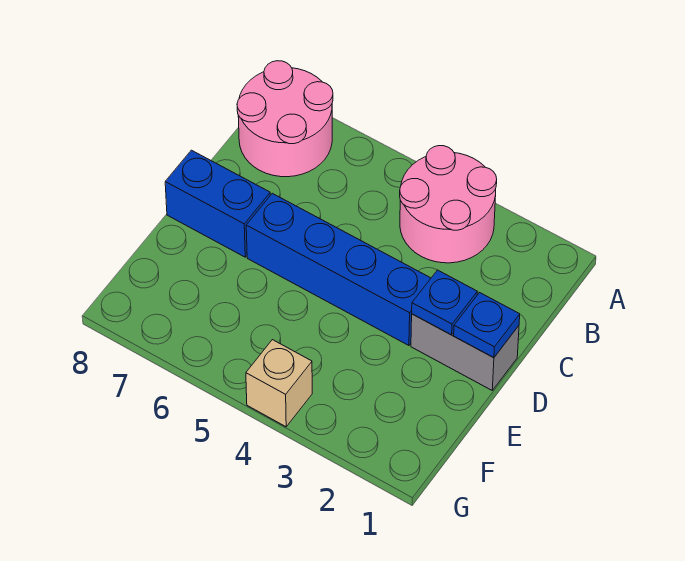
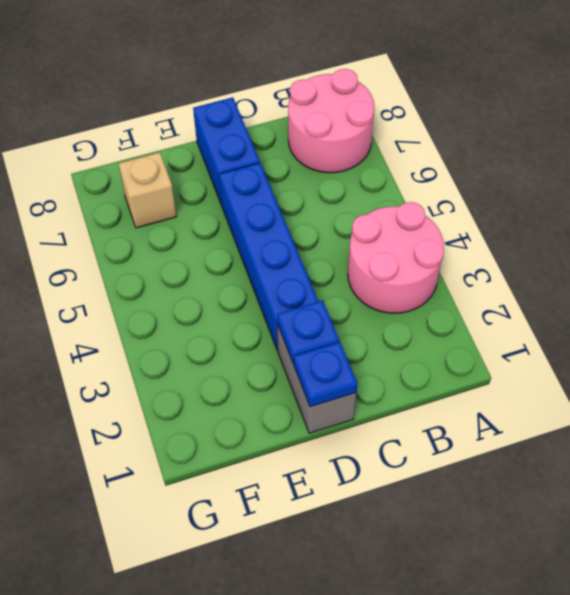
tan 1x1 brick [246,340,312,427] -> tan 1x1 brick moved to [118,152,177,228]

